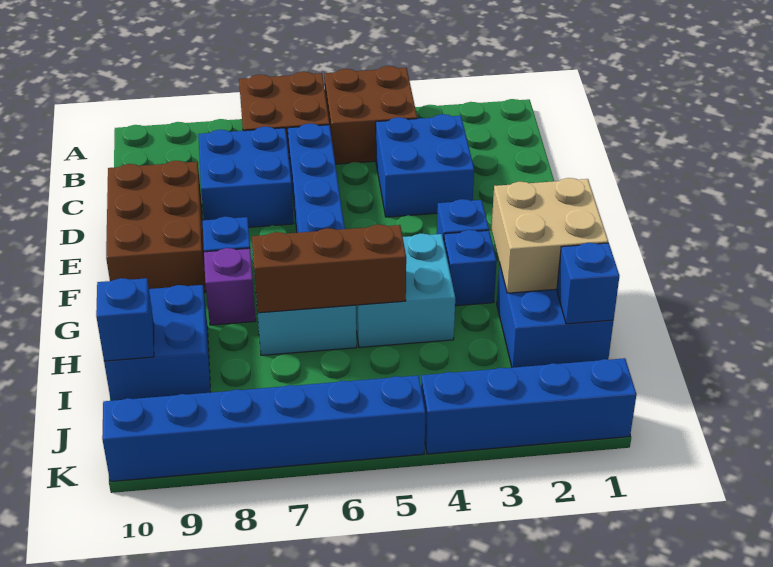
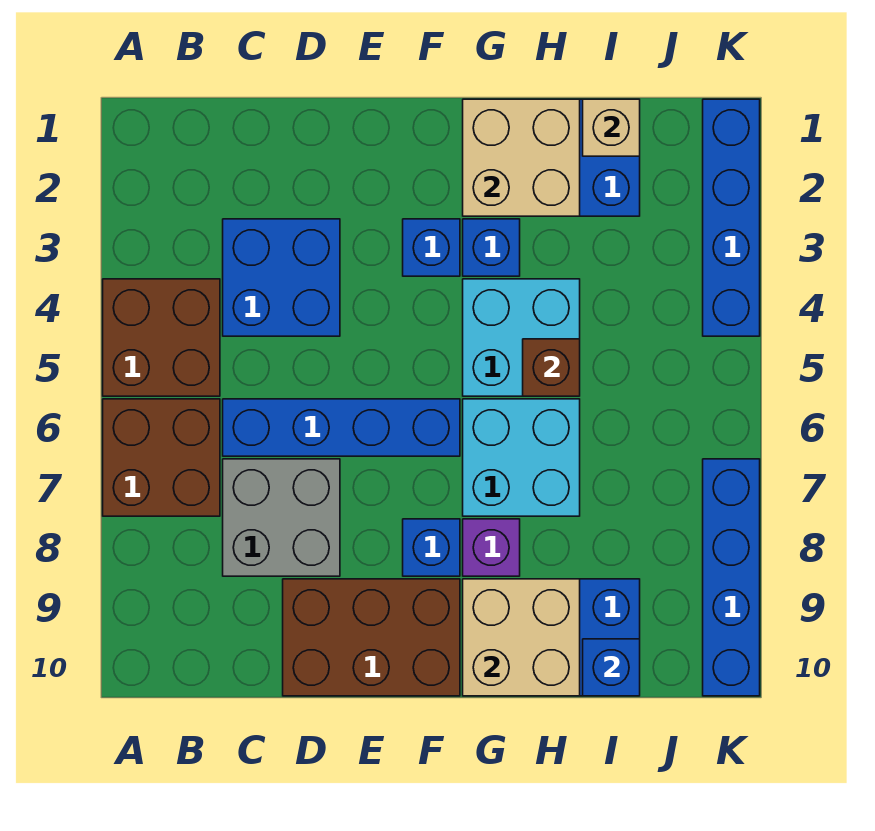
blue 2x2 brick [199,126,294,227] -> grey 2x2 brick [223,459,340,576]
none -> tan 2x2 brick [463,579,580,696]
brown 1x3 brick [252,224,406,313] -> brown 1x1 brick [523,339,580,396]
blue 1x1 brick [557,243,619,324] -> tan 1x1 brick [583,99,640,156]
blue 1x6 brick [102,375,425,482] -> blue 1x4 brick [703,459,760,696]

